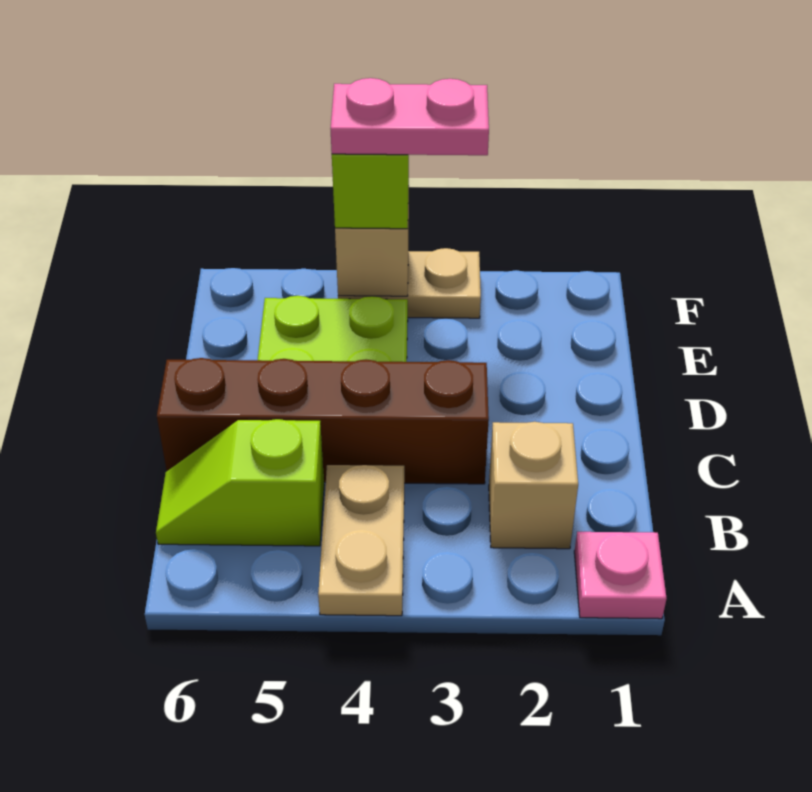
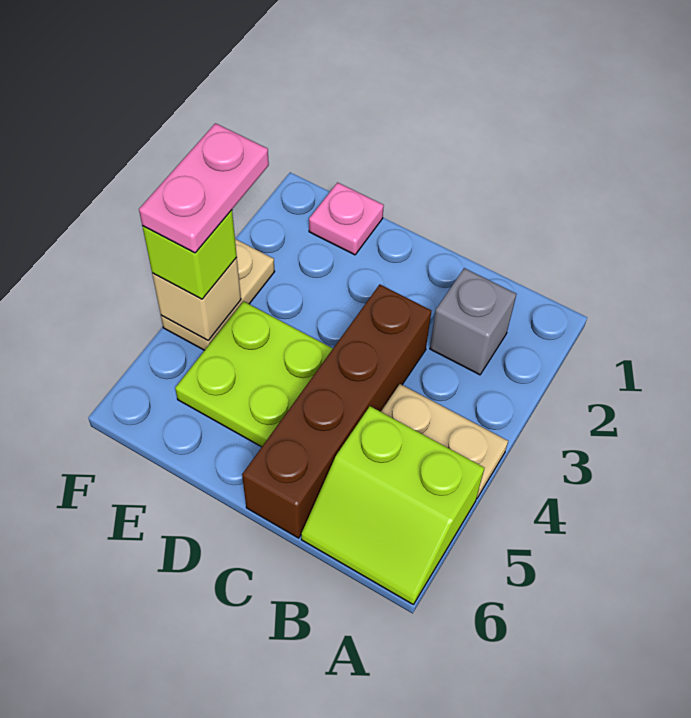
pink 1x1 plate [574,532,667,619] -> pink 1x1 plate moved to [309,183,384,255]
tan 1x1 brick [489,422,578,549] -> grey 1x1 brick [430,268,516,375]
lime 1x2 slope [156,419,324,546] -> lime 2x2 slope [301,406,484,605]

